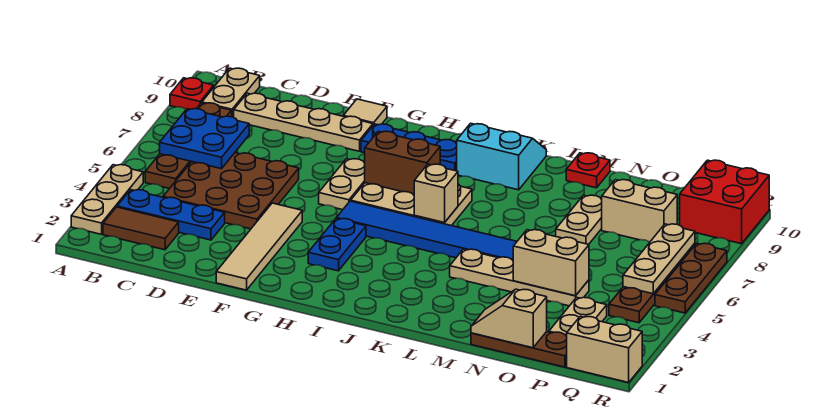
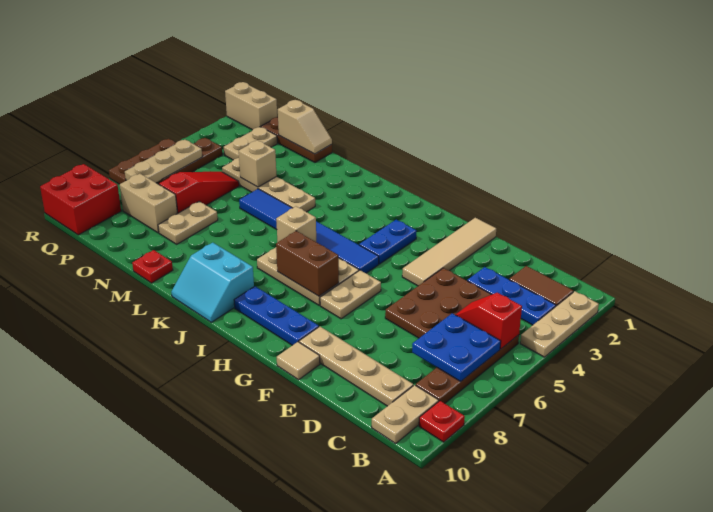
none -> red 1x2 slope [455,293,522,349]
tan 1x2 brick [513,230,589,296] -> tan 1x1 brick [239,140,276,187]
none -> red 1x3 slope [159,171,239,213]

